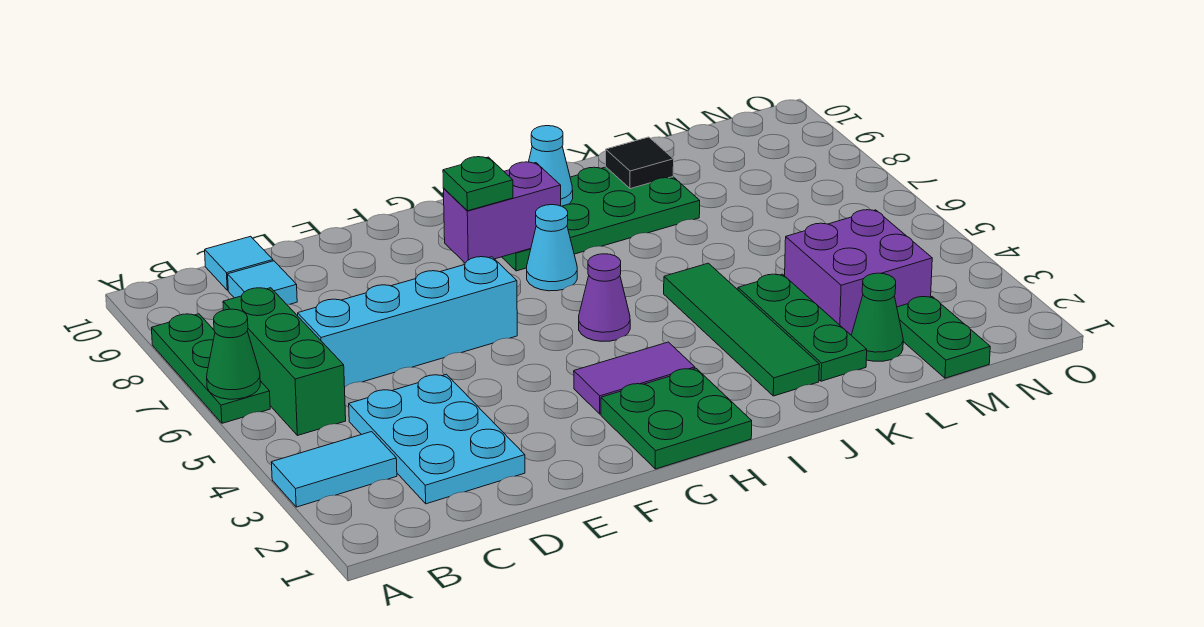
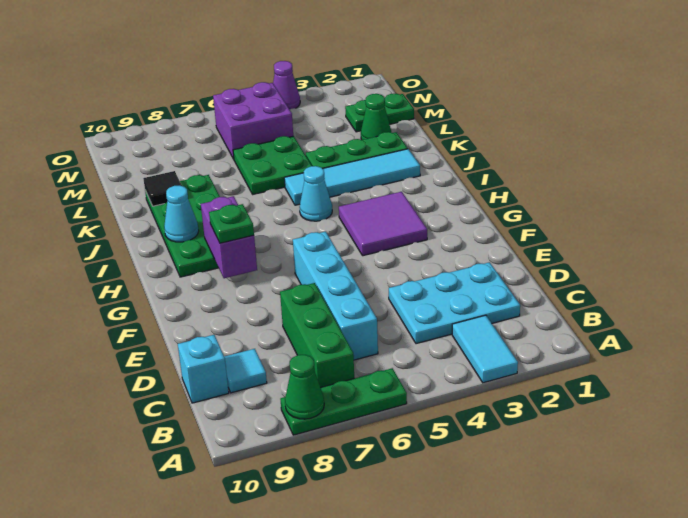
green 1x1 cone [207,309,260,399] -> green 1x1 cone moved to [285,355,324,419]
green 1x3 brick [223,288,346,436] -> green 1x3 brick turned to [280,283,354,387]
cyan 1x1 tile [205,236,273,290] -> cyan 1x1 brick [178,335,229,403]
green 2x2 plate [601,368,752,469] -> green 2x2 plate moved to [233,136,312,194]
purple 1x2 tile [574,342,695,414] -> purple 2x2 tile [339,192,427,256]
purple 1x1 cone [579,254,630,341] -> purple 1x1 cone moved to [273,61,300,109]
cyan 1x1 cone [527,205,577,291] -> cyan 1x1 cone moved to [300,166,332,221]
green 1x4 tile [664,263,819,396] -> cyan 1x4 tile [284,149,420,205]
purple 2x2 brick [785,210,932,335] -> purple 2x2 brick moved to [213,82,293,159]

